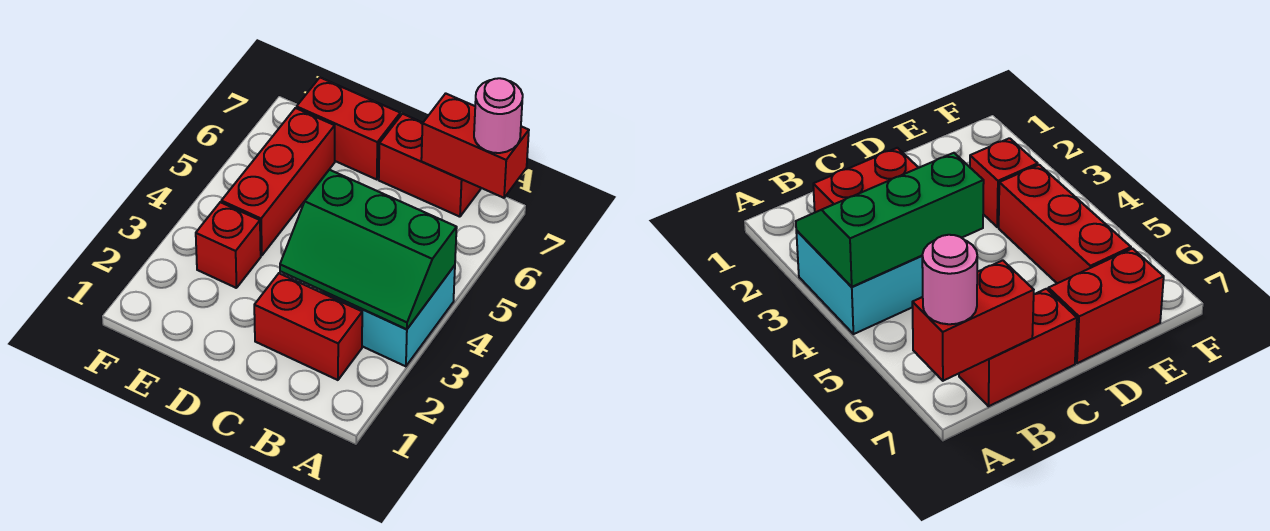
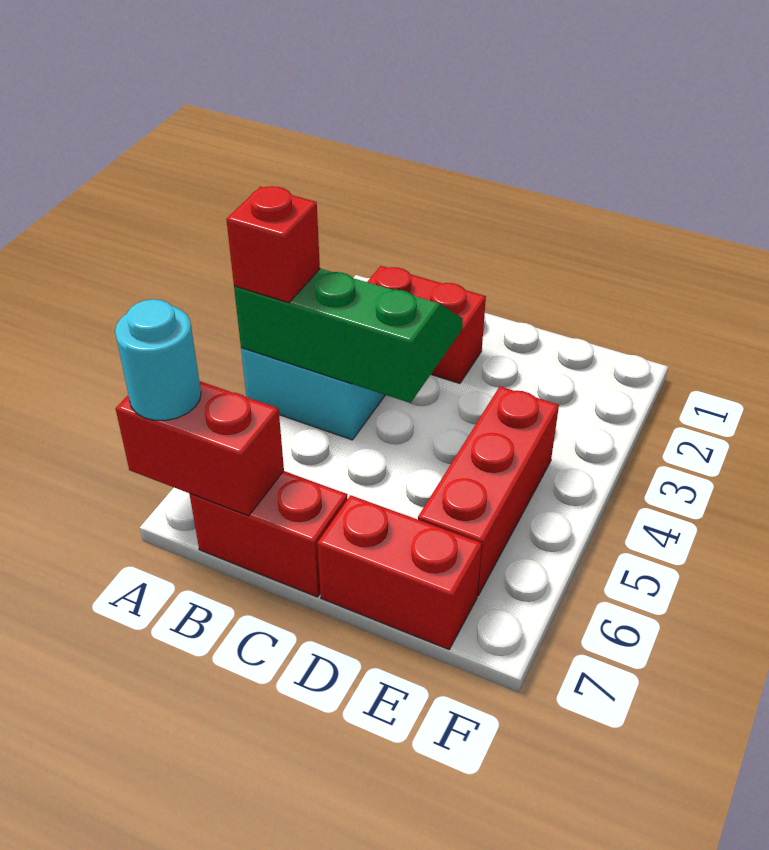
pink 1x1 round brick [474,78,523,153] -> cyan 1x1 round brick [115,299,201,420]
red 1x1 brick [196,202,261,288] -> red 1x1 brick moved to [226,186,320,303]

